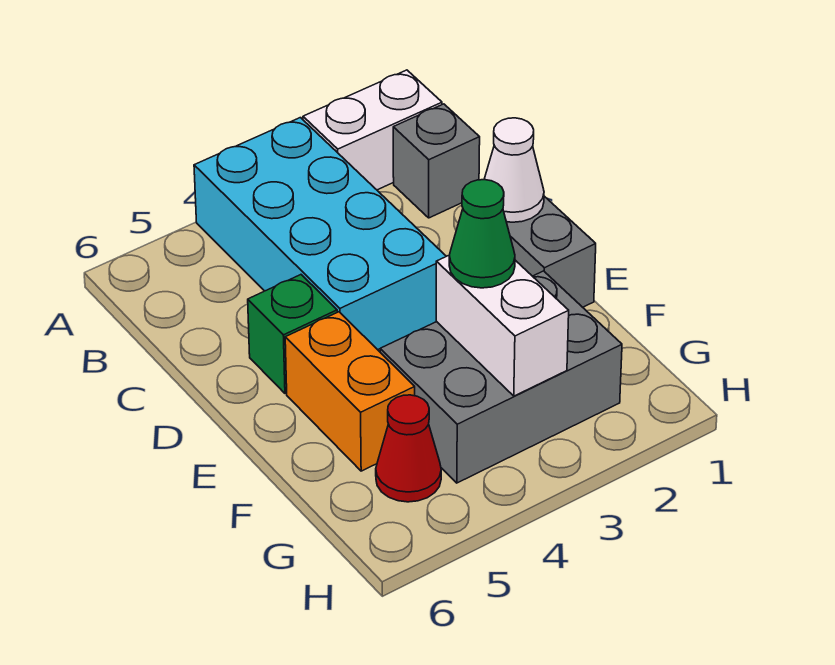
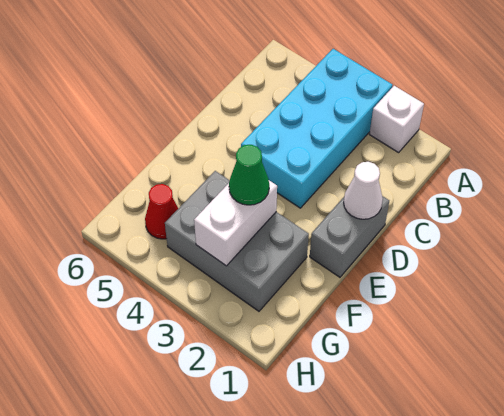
white 1x2 brick [303,70,442,190] -> white 1x1 brick [369,86,424,153]
grey 1x1 brick [393,104,480,218] -> none
green 1x1 brick [248,275,337,393] -> none
orange 1x2 brick [285,312,415,471] -> none

